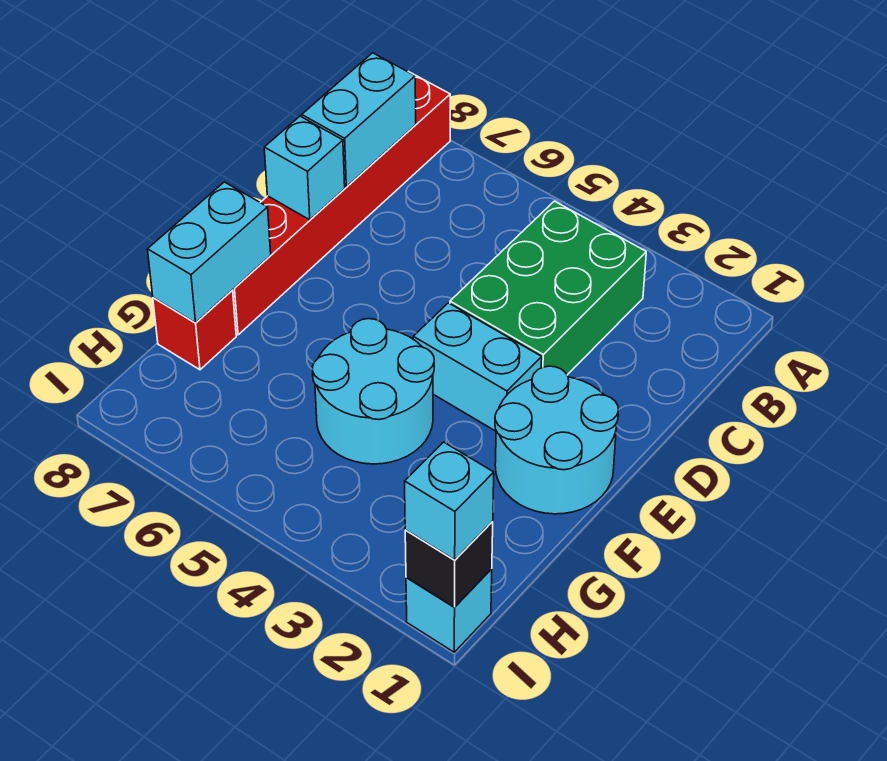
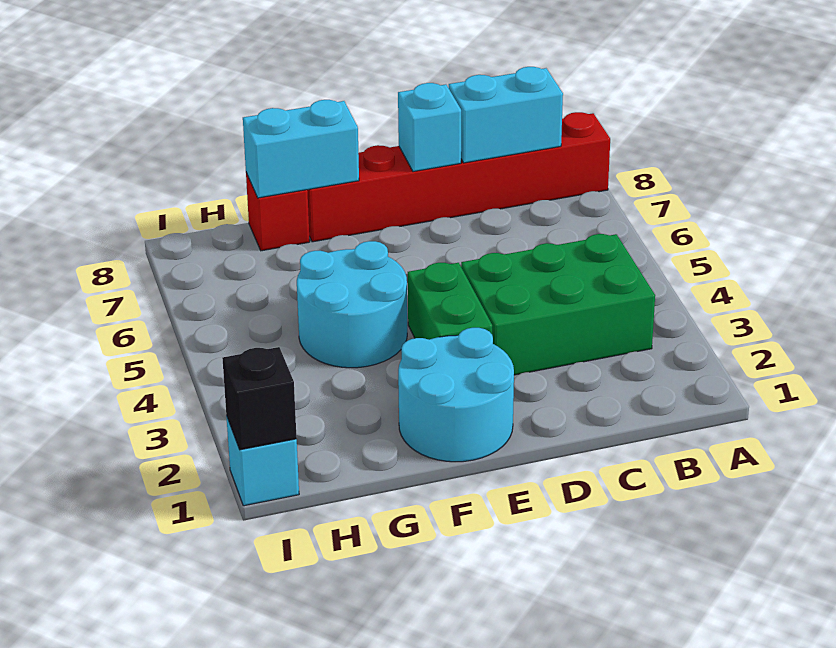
cyan 1x2 brick [413,303,542,431] -> green 1x2 brick [408,263,492,340]
cyan 1x1 brick [405,442,494,560] -> none

